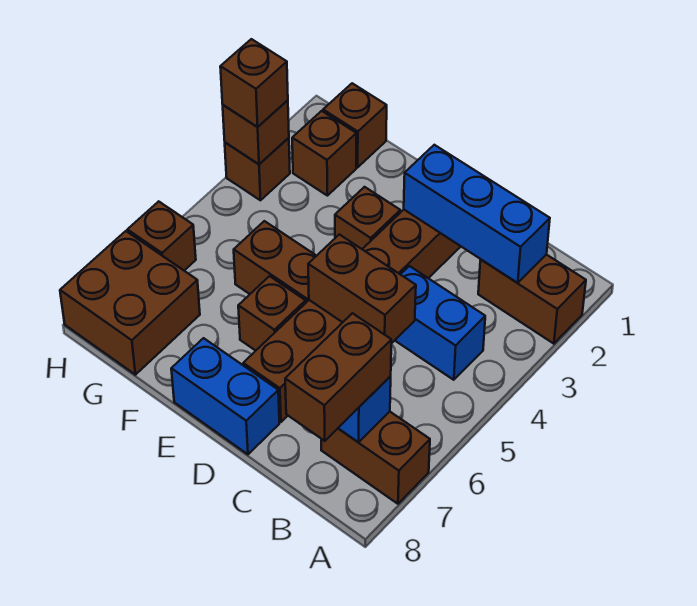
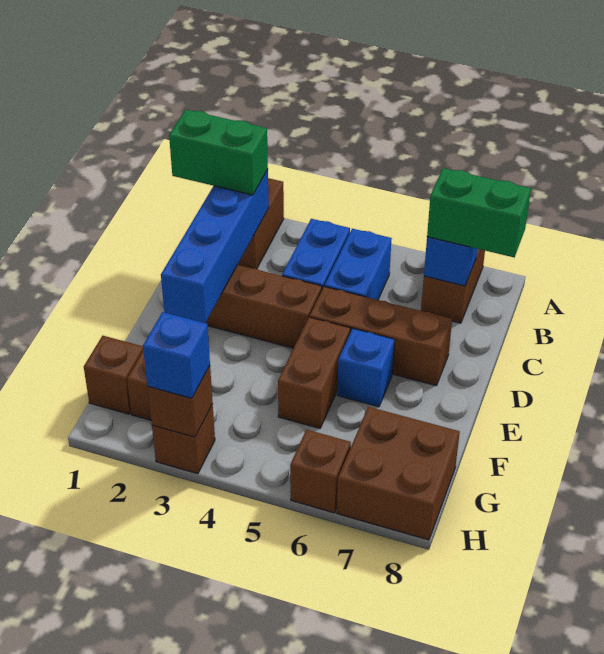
none -> green 1x2 brick [169,110,268,195]
blue 1x3 brick [404,145,550,283] -> blue 1x4 brick [161,170,269,323]
brown 1x2 brick [285,313,391,441] -> green 1x2 brick [427,168,531,257]
brown 1x2 brick [308,234,416,344] -> none
blue 1x2 brick [171,338,279,454] -> blue 1x2 brick moved to [324,229,392,300]
brown 1x1 brick [335,187,400,249] -> none
brown 1x1 brick [238,276,306,351] -> blue 1x1 brick [337,329,395,407]
brown 1x1 brick [220,39,288,127] -> blue 1x1 brick [143,312,210,398]

